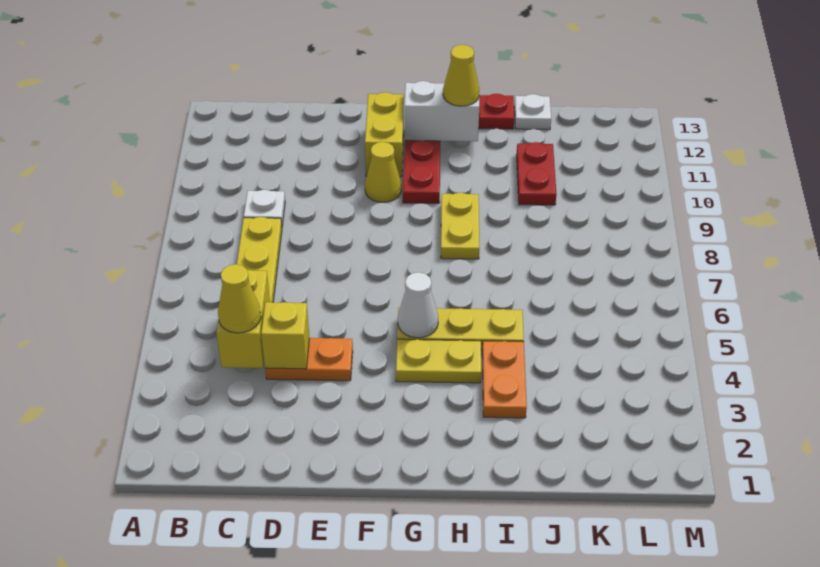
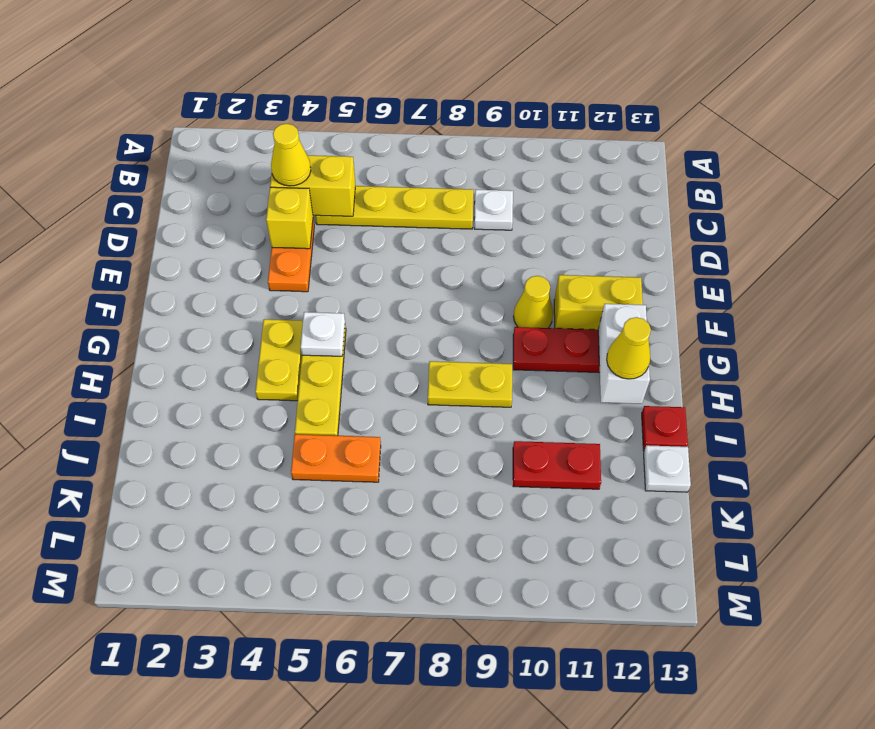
white 1x1 cone [398,272,438,338] -> white 1x1 plate [301,312,345,356]
orange 1x2 plate [482,341,527,418] -> orange 1x2 plate moved to [291,434,381,482]

